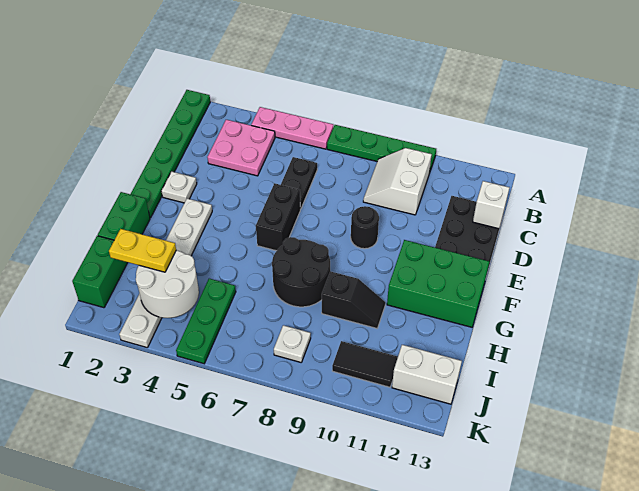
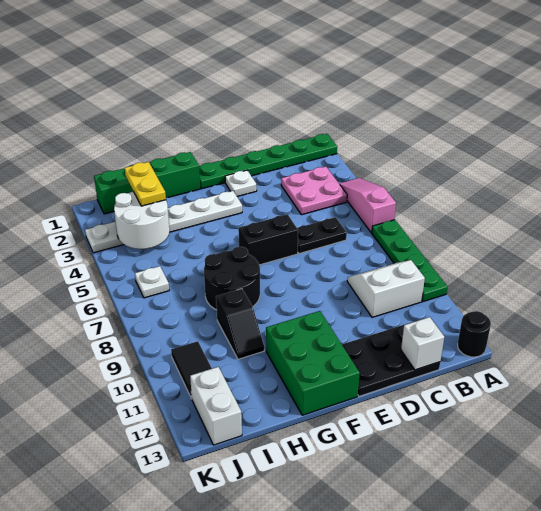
pink 1x3 plate [251,107,333,149] -> pink 1x3 slope [339,178,396,233]
black 1x1 round brick [351,206,379,249] -> black 1x1 round brick moved to [458,311,491,357]
green 1x3 plate [176,279,236,364] -> none
white 1x1 plate [274,325,311,362] -> white 1x1 plate moved to [135,266,169,298]

